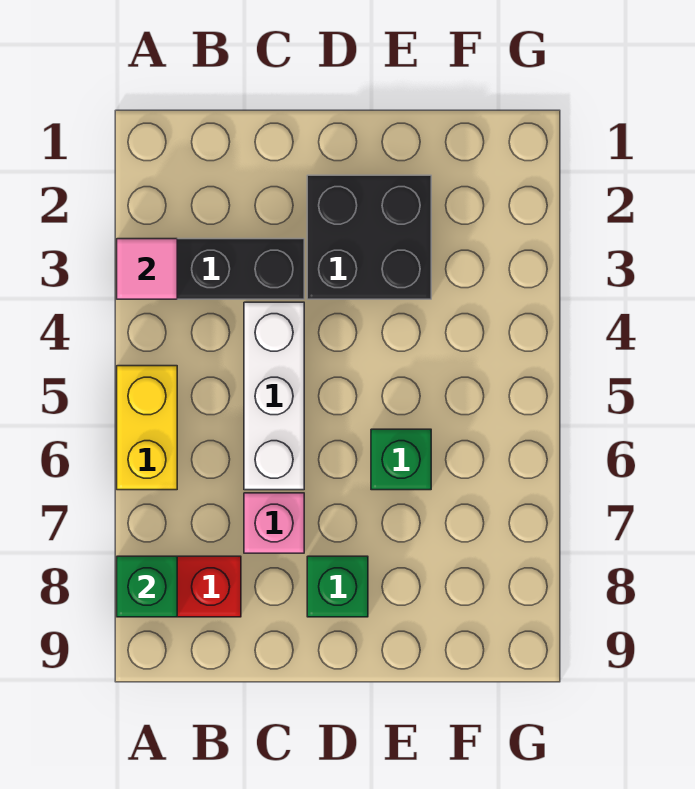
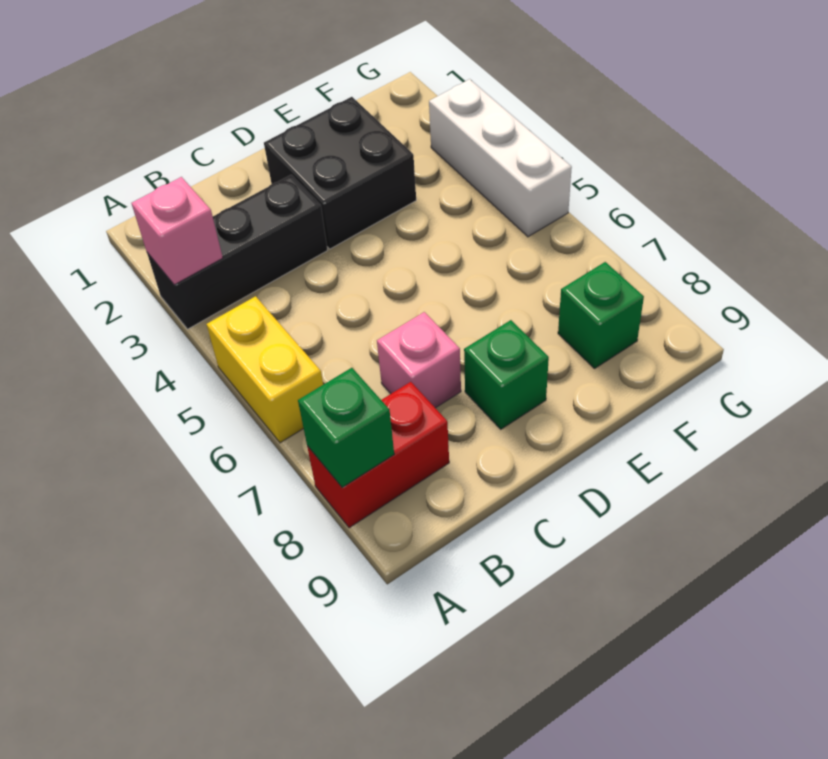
pink 1x1 tile [117,239,177,299] -> pink 1x1 brick [132,177,223,285]
white 1x3 brick [244,302,304,490] -> white 1x3 brick moved to [429,79,572,237]
green 1x1 brick [371,429,431,490] -> green 1x1 brick moved to [558,262,644,368]

